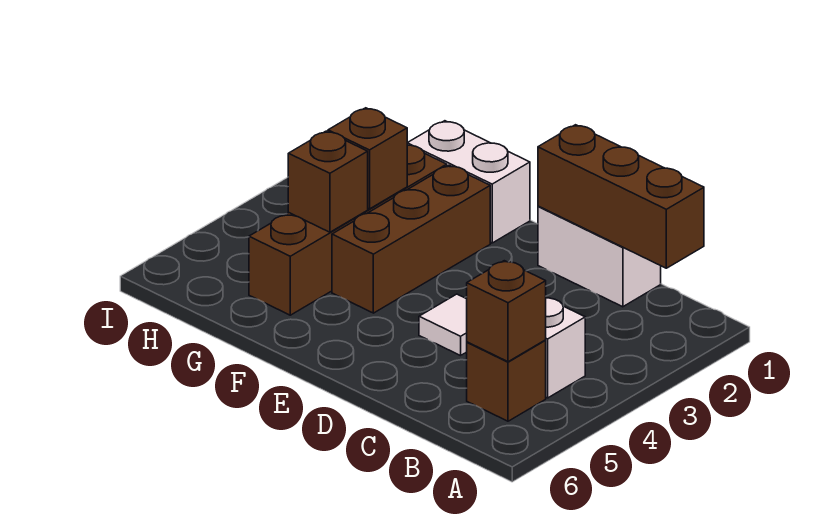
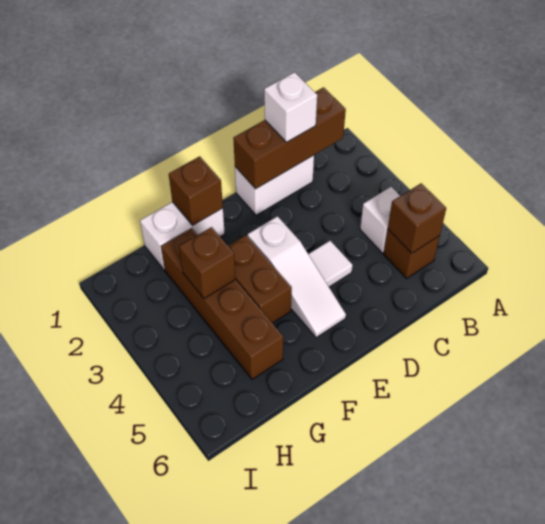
none -> white 1x1 brick [264,72,317,142]
none -> white 1x3 slope [248,216,346,338]
brown 1x3 brick [332,165,490,313] -> brown 1x2 brick [228,235,292,323]
brown 1x1 brick [288,131,368,232] -> brown 1x1 brick moved to [169,156,223,225]

